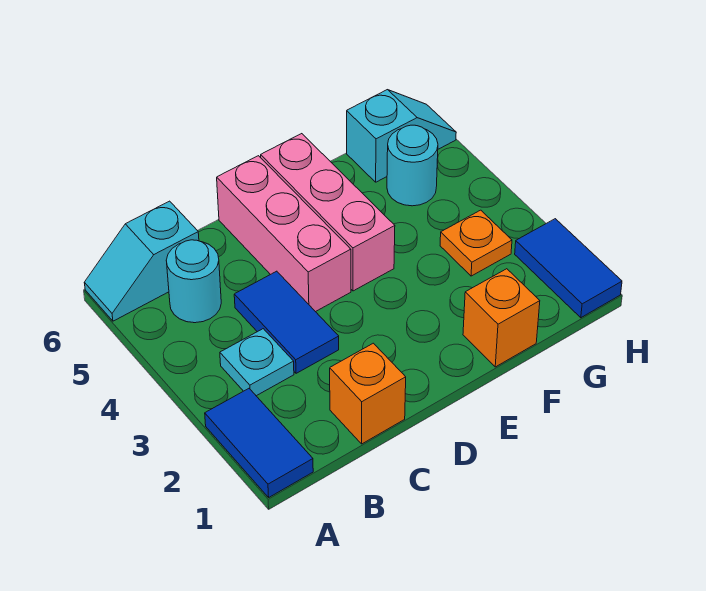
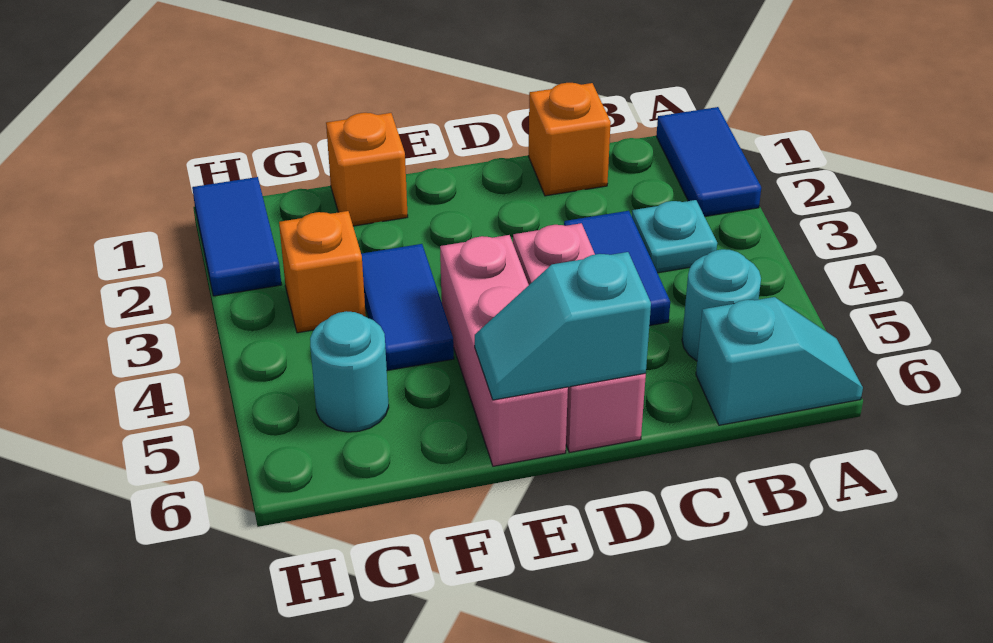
none -> blue 1x2 tile [361,244,454,371]
orange 1x1 plate [440,210,512,276] -> orange 1x1 brick [279,211,366,333]
cyan 1x2 slope [347,90,456,182] -> cyan 1x2 slope moved to [475,252,651,400]

